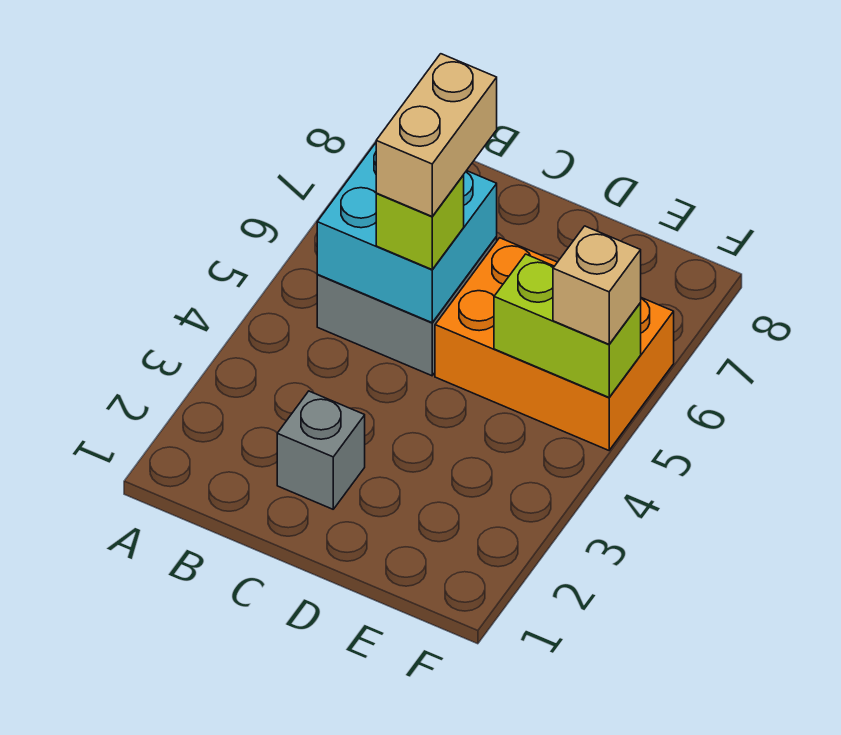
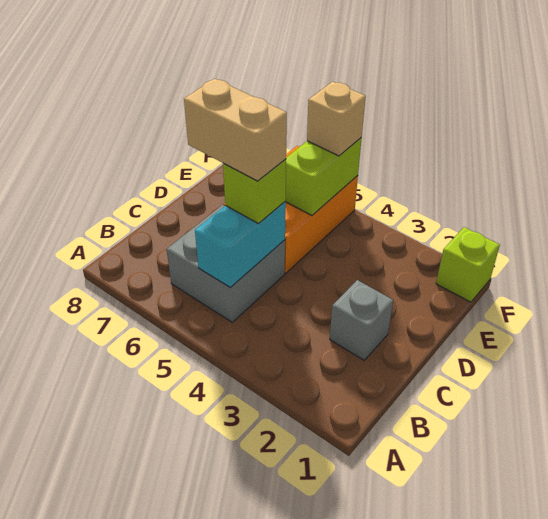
cyan 2x2 brick [317,143,497,323] -> cyan 1x2 brick [195,202,286,288]
none -> lime 1x1 brick [436,227,500,302]

